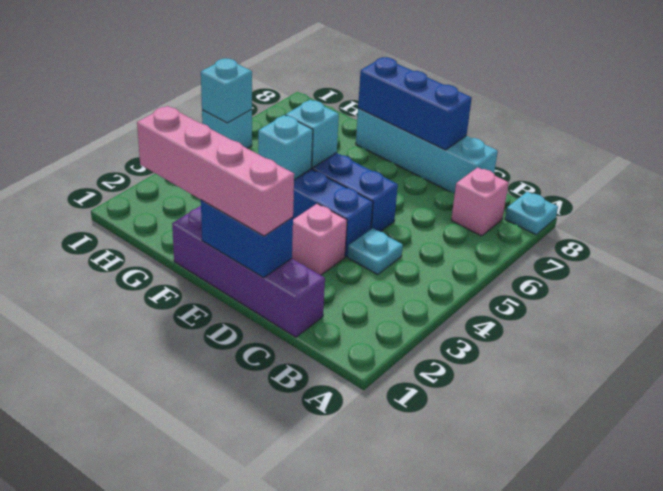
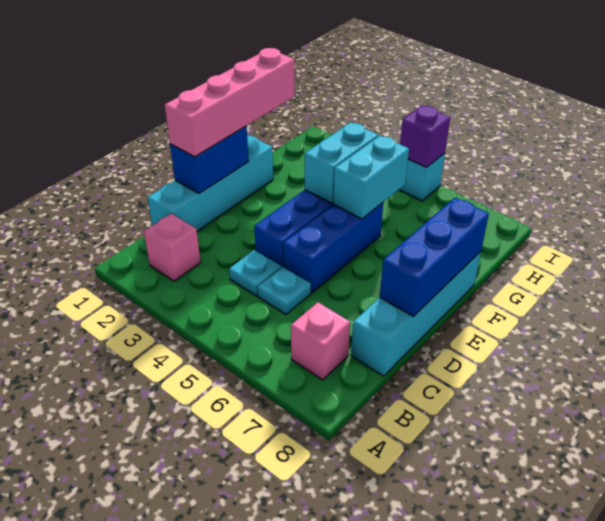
cyan 1x1 plate [505,192,558,235] -> cyan 1x1 plate moved to [258,267,311,314]
purple 1x4 brick [172,206,325,337] -> cyan 1x4 brick [147,135,273,231]
pink 1x1 brick [292,204,347,275] -> pink 1x1 brick moved to [144,213,201,281]
cyan 1x1 brick [258,115,313,180] -> cyan 1x2 brick [305,122,378,203]
cyan 1x1 brick [286,100,339,168] -> cyan 1x2 brick [333,136,409,219]
cyan 1x1 brick [201,59,252,123] -> purple 1x1 brick [400,106,450,167]

